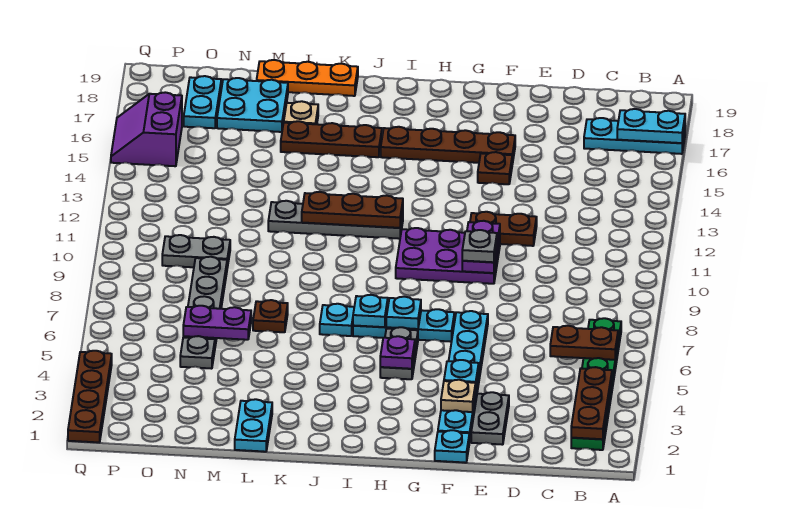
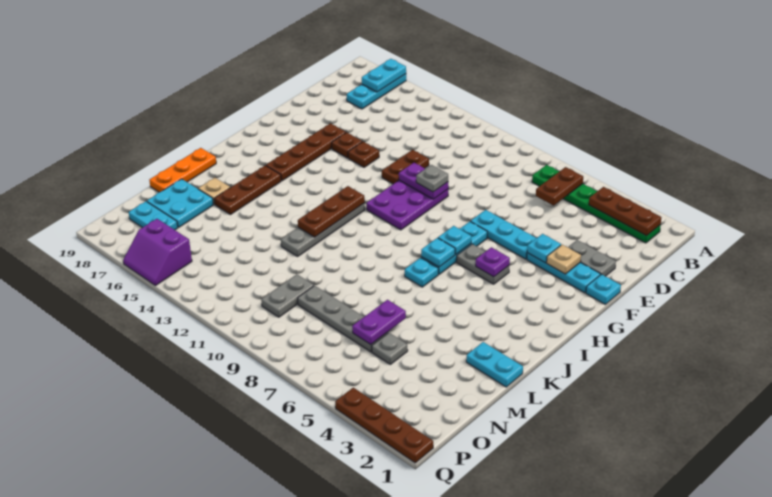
brown 1x1 plate [253,300,288,332] -> brown 1x1 plate moved to [348,142,379,167]

